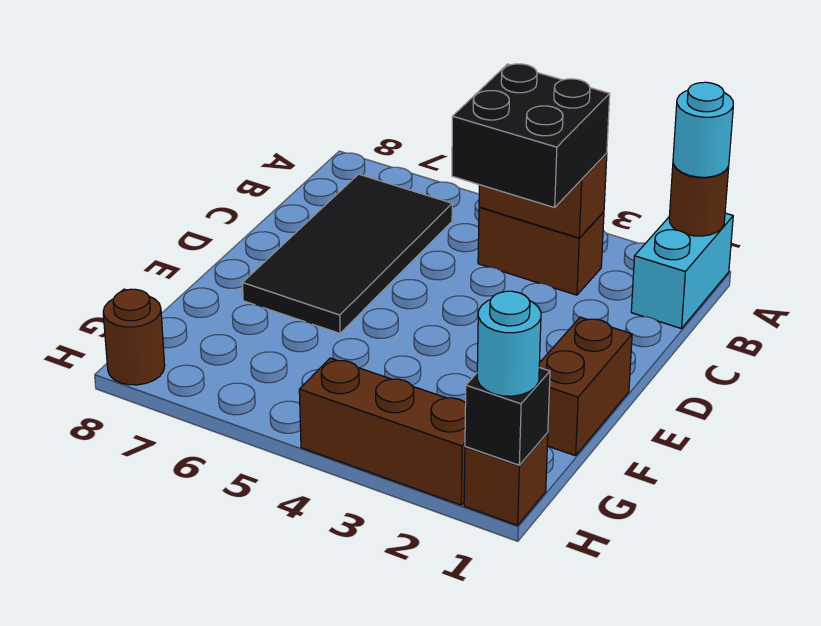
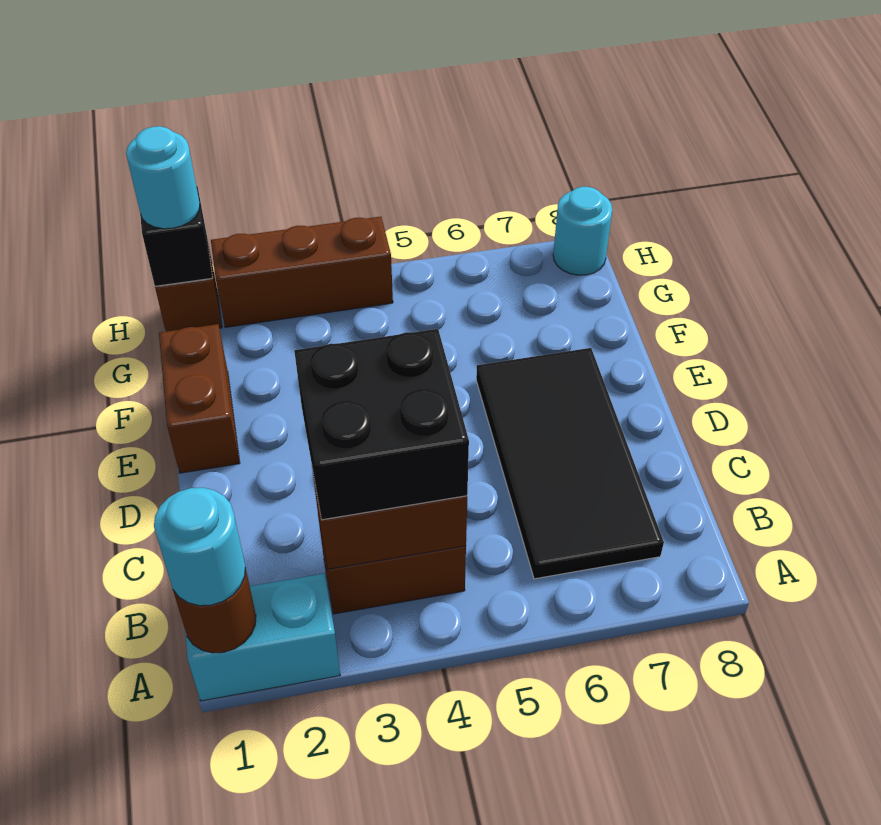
cyan 1x2 brick [631,213,733,329] -> cyan 1x2 brick turned to [185,574,340,701]
brown 1x1 round brick [103,289,165,385] -> cyan 1x1 round brick [553,187,612,275]

